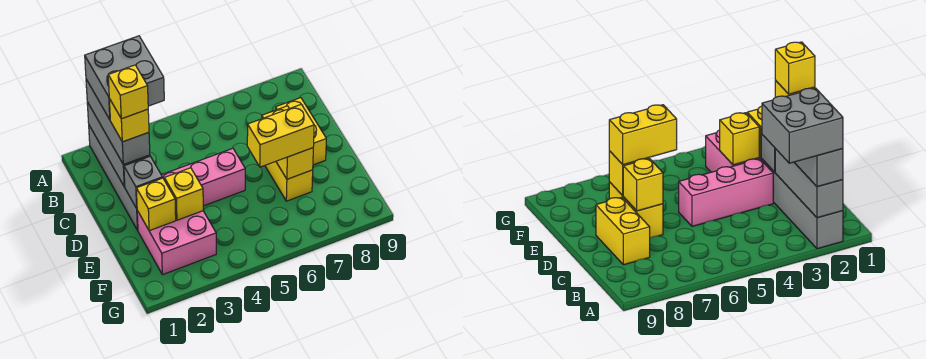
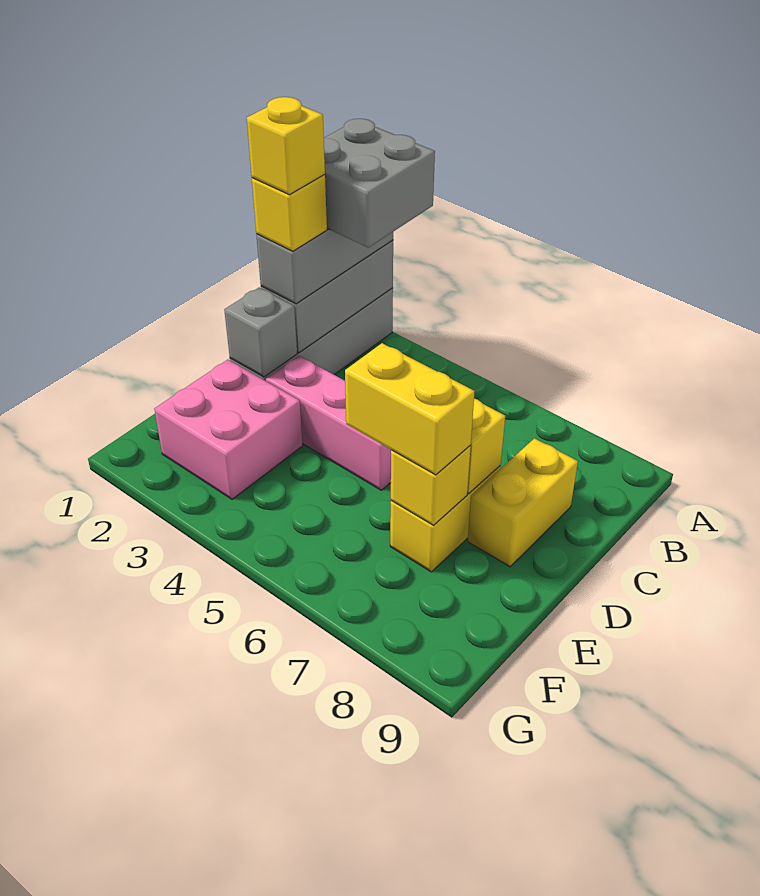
yellow 1x1 brick [136,178,176,231] -> none
yellow 1x1 brick [164,168,203,220] -> none

